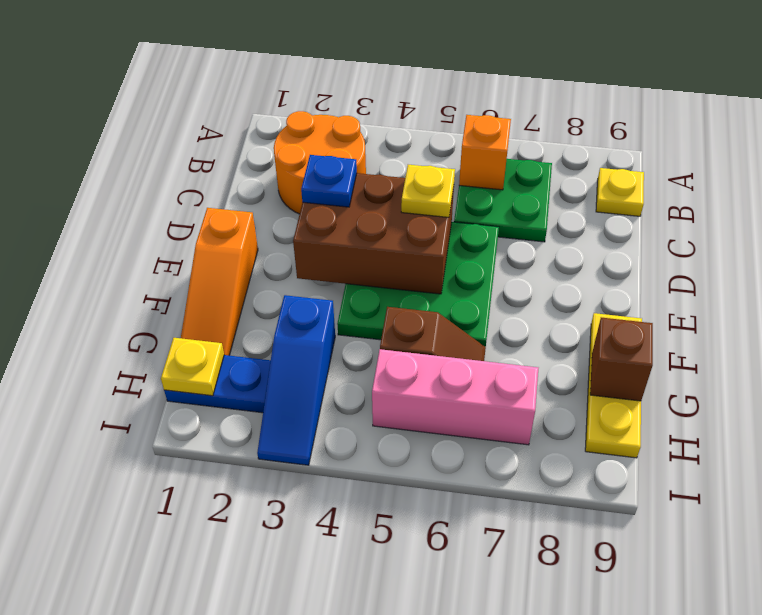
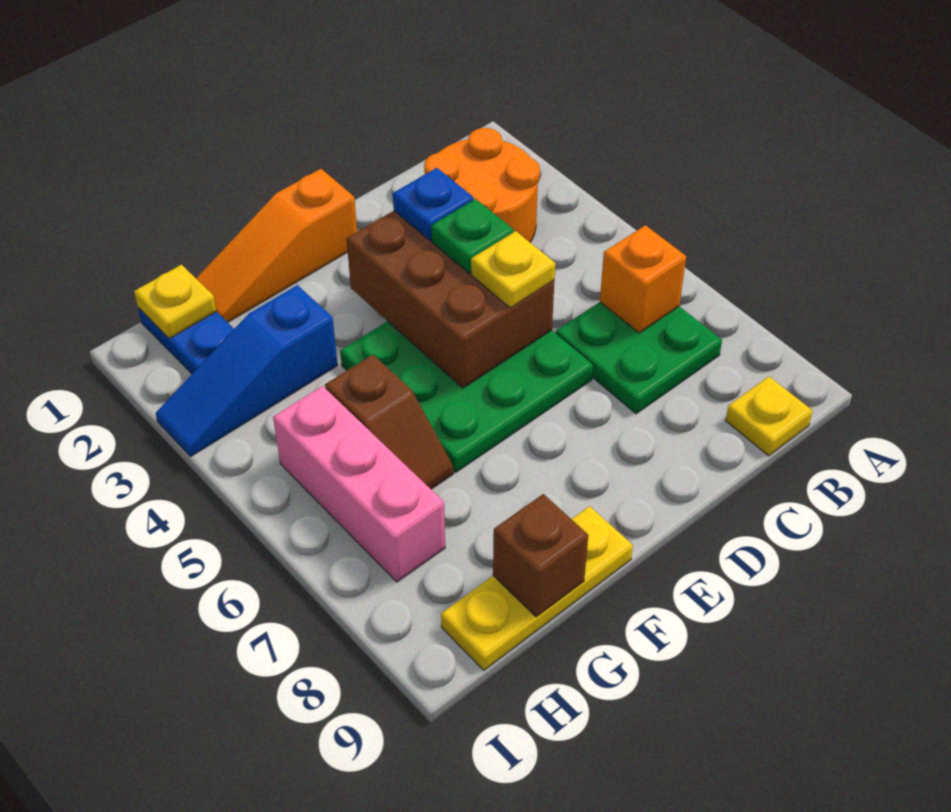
none -> green 1x1 plate [431,199,514,273]

